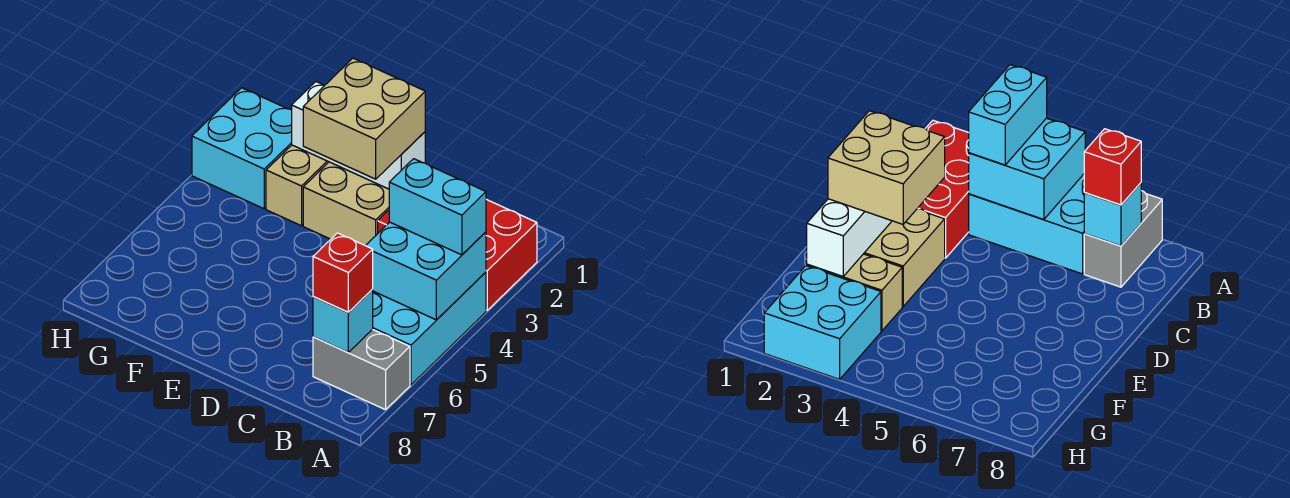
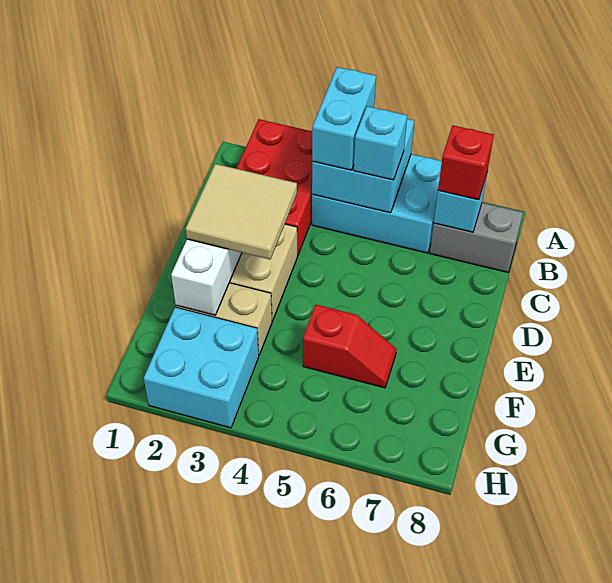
grey 1x2 brick [313,329,410,410] -> grey 1x2 brick turned to [430,203,523,272]
none -> cyan 1x1 brick [354,106,407,180]
tan 2x2 brick [303,58,425,179] -> tan 2x2 tile [186,164,297,259]
none -> red 1x2 slope [303,304,396,388]

